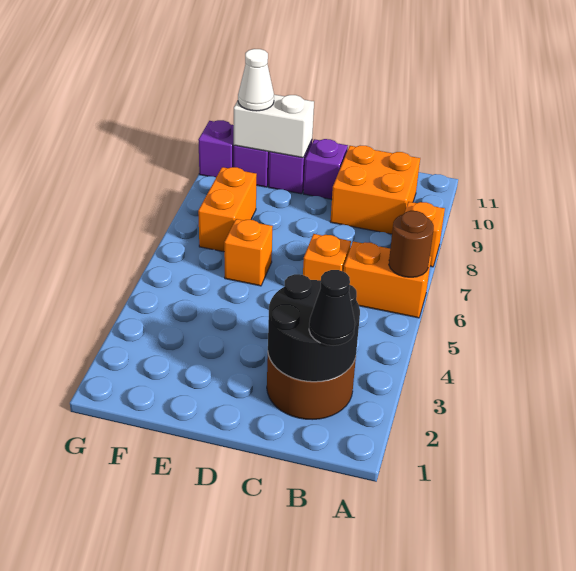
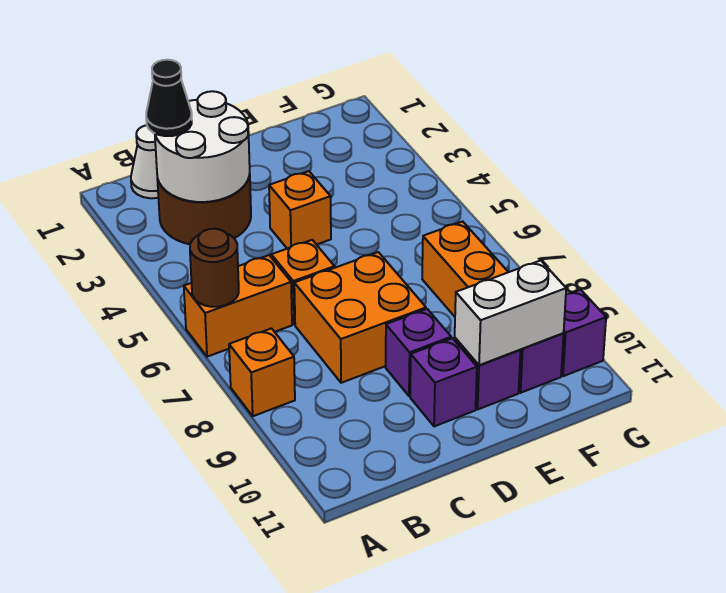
black 2x2 round brick [268,274,360,382] -> white 2x2 round brick [155,91,250,202]
orange 2x2 brick [330,146,420,234] -> orange 2x2 brick moved to [294,252,426,383]
none -> purple 1x1 brick [386,309,451,396]
orange 1x1 brick [224,219,273,286] -> orange 1x1 brick moved to [269,171,331,249]
white 1x1 cone [238,49,274,111] -> white 1x1 cone moved to [131,125,158,198]

